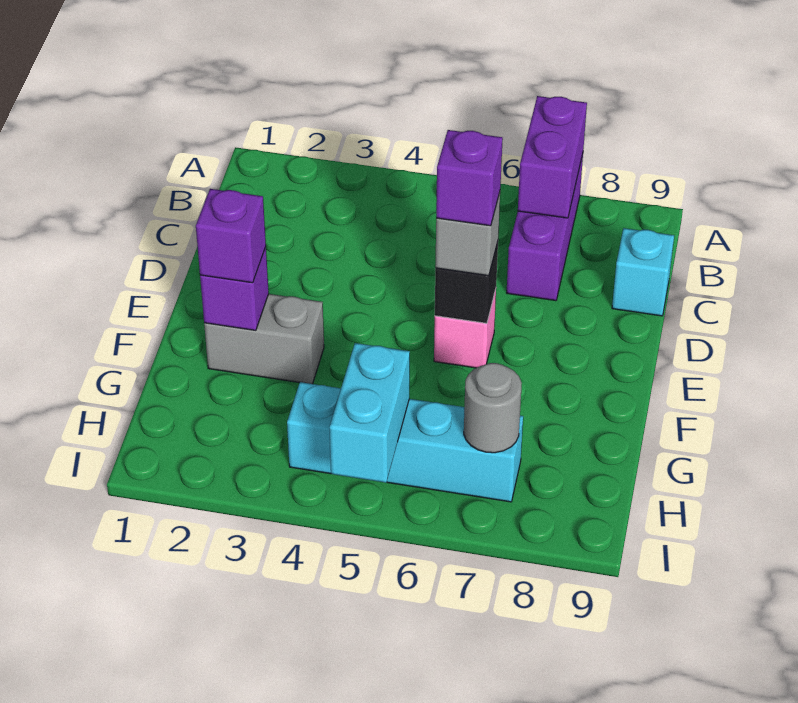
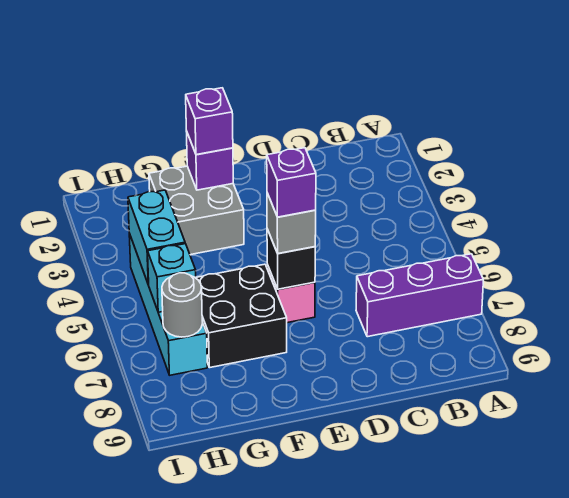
purple 1x2 brick [518,96,587,218] -> none
cyan 1x1 brick [612,228,674,316] -> cyan 1x1 brick moved to [148,244,196,312]
grey 1x2 brick [204,294,324,384] -> grey 2x2 brick [149,166,244,255]
none -> black 2x2 brick [196,264,287,368]
cyan 1x2 brick [329,343,410,483] -> cyan 1x2 brick turned to [128,190,185,284]

